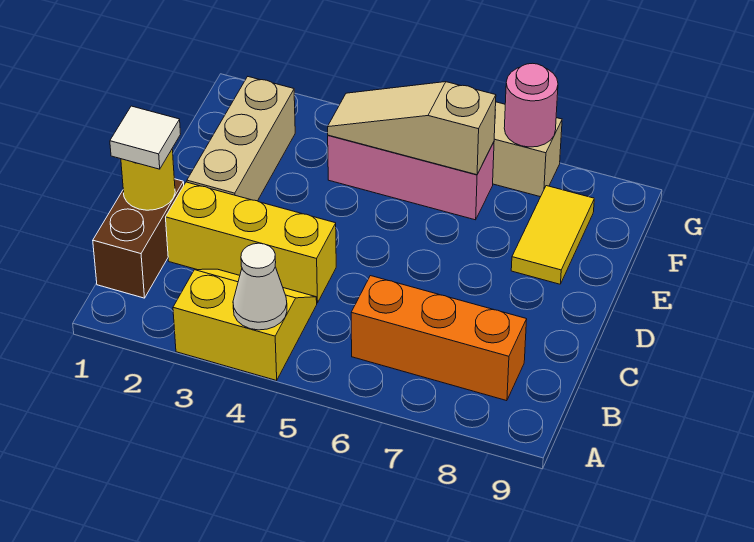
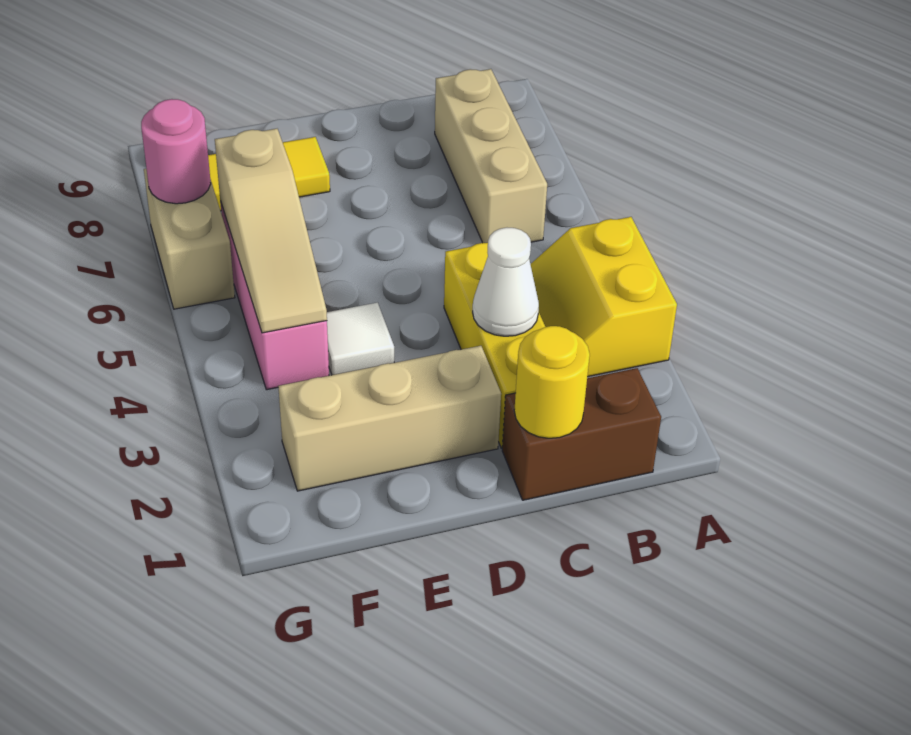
white 1x1 cone [233,243,287,330] -> white 1x1 cone moved to [473,228,539,336]
orange 1x3 brick [351,276,527,401] -> tan 1x3 brick [435,69,547,243]
white 1x1 tile [110,106,180,169] -> white 1x1 tile moved to [327,303,394,375]

